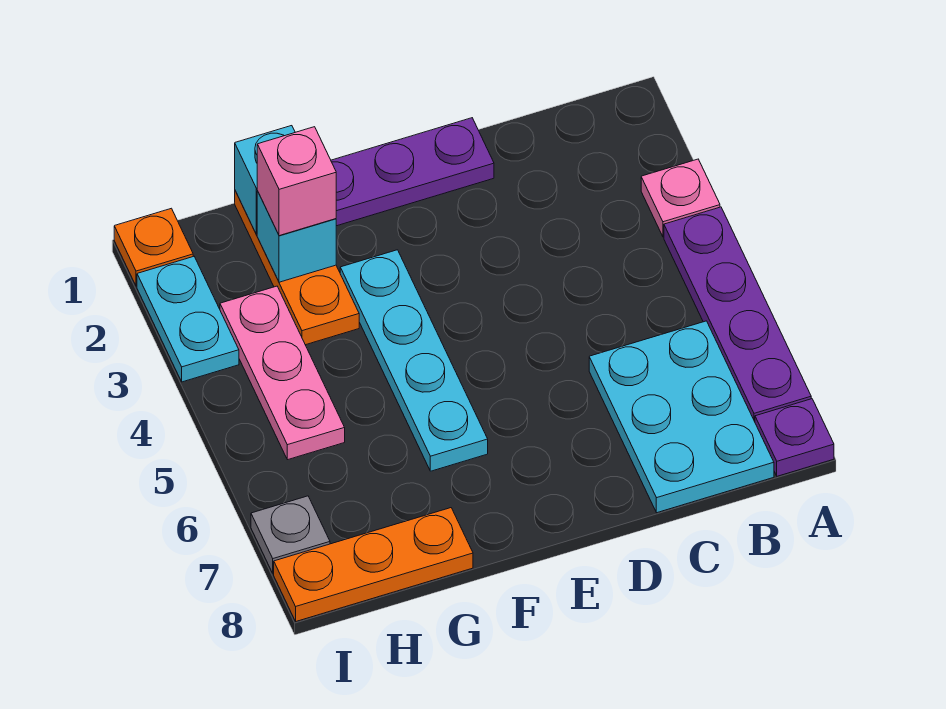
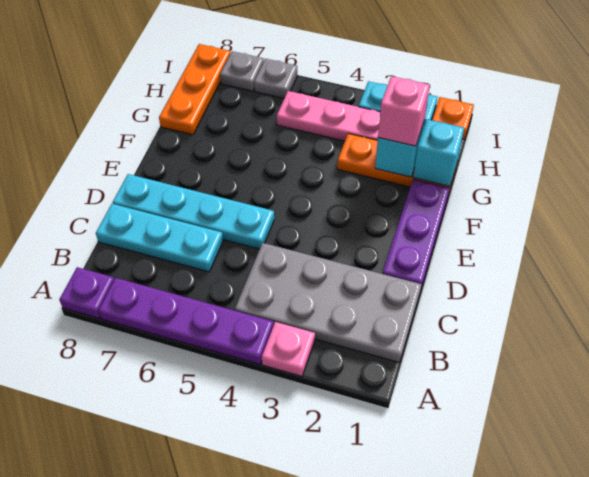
none -> grey 2x4 plate [235,243,422,363]
cyan 2x3 plate [589,321,774,513] -> cyan 1x3 plate [96,204,223,272]
cyan 1x4 plate [340,250,488,471] -> cyan 1x4 plate moved to [113,174,274,249]
none -> grey 1x1 plate [254,59,297,98]

